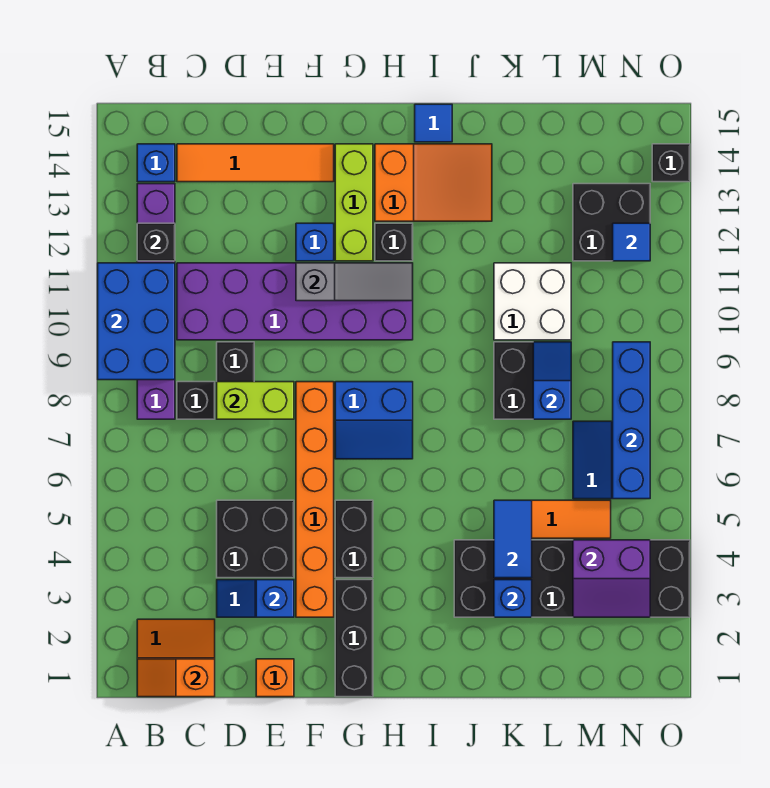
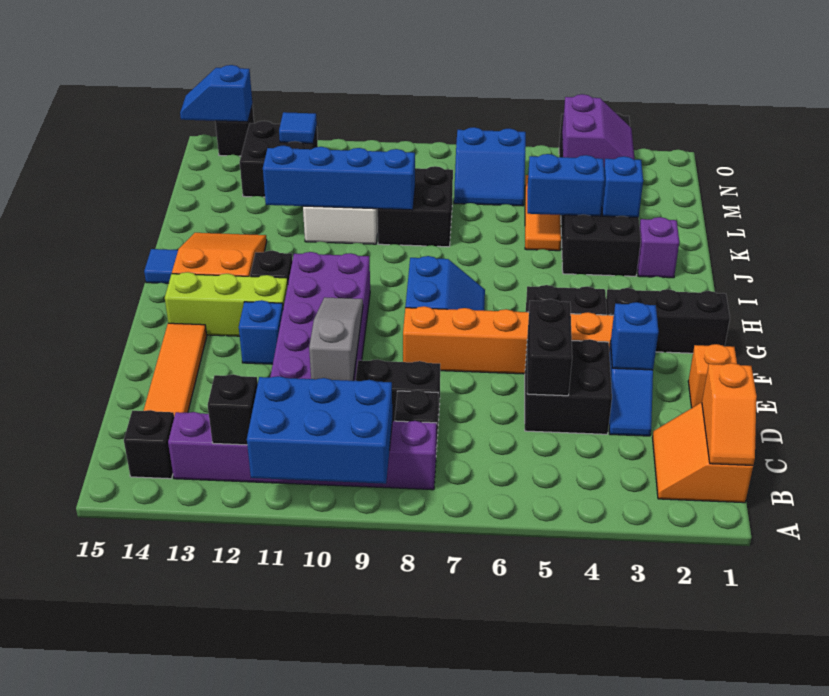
blue 1x1 brick [137,144,175,182] -> black 1x1 brick [124,410,174,479]
none -> black 1x2 brick [527,299,572,396]
lime 1x2 brick [217,382,294,419] -> none
grey 1x3 slope [296,263,413,301] -> grey 1x3 slope moved to [309,297,363,381]
none -> purple 1x1 brick [637,217,679,278]
blue 1x2 tile [494,500,532,578] -> blue 1x2 brick [527,154,605,216]
blue 1x2 slope [533,342,571,419] -> blue 1x2 slope moved to [180,65,252,122]
blue 1x4 brick [613,342,650,499] -> blue 1x4 brick moved to [263,145,415,210]

